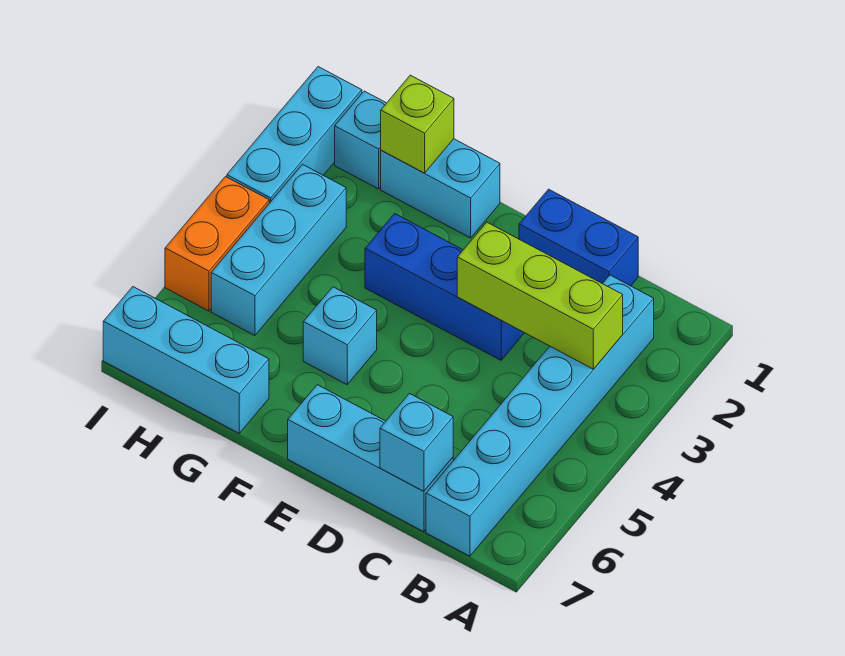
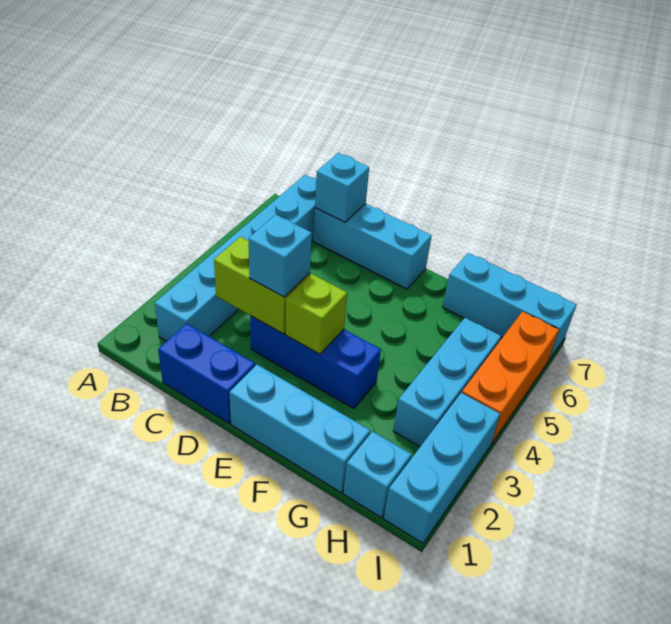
lime 1x3 brick [457,222,623,369] -> lime 1x2 brick [214,237,310,334]
cyan 1x2 brick [381,139,500,238] -> cyan 1x3 brick [229,365,370,493]
cyan 1x1 brick [303,287,377,384] -> cyan 1x1 brick moved to [249,215,312,297]
lime 1x1 brick [381,75,454,173] -> lime 1x1 brick moved to [285,274,347,354]
orange 1x2 brick [165,177,269,311] -> orange 1x3 brick [462,312,559,444]

